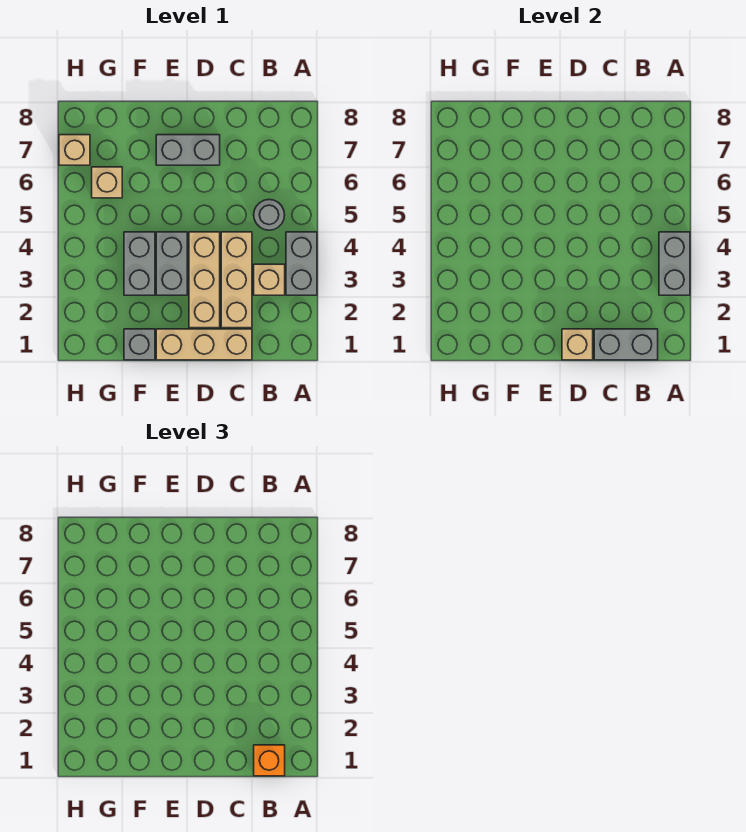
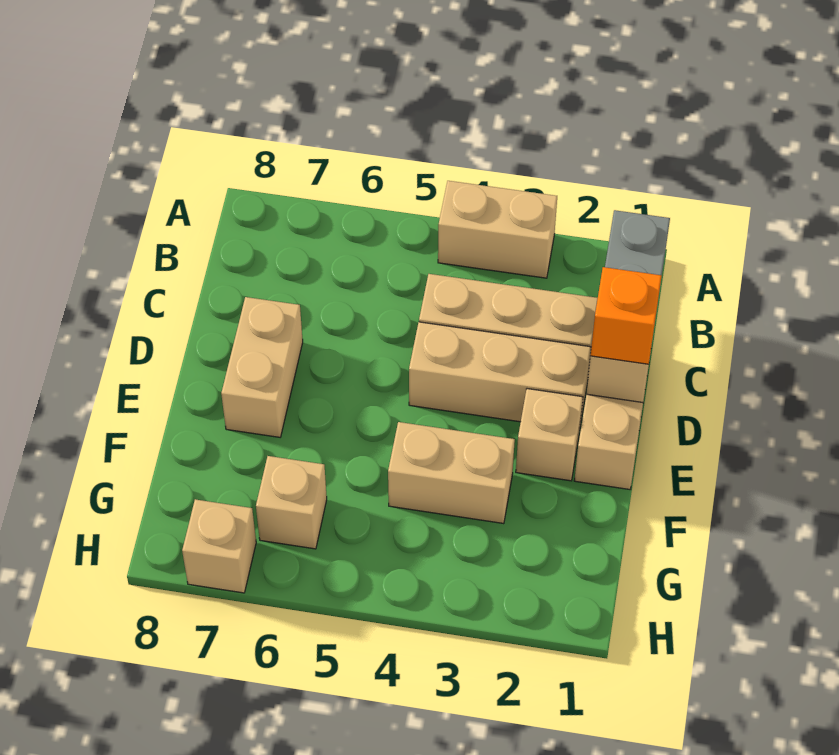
grey 1x2 brick [286,232,317,295] -> tan 1x2 brick [438,181,557,278]
grey 1x2 brick [659,232,690,295] -> none
orange 1x1 brick [254,745,285,776] -> orange 1x1 brick moved to [591,267,662,364]
tan 1x1 brick [254,264,285,295] -> tan 1x1 brick moved to [516,389,583,481]
grey 1x1 round brick [254,200,284,230] -> none
grey 1x2 brick [156,135,220,165] -> tan 1x2 brick [221,297,303,437]
grey 1x2 brick [156,232,187,295] -> none
grey 1x1 brick [124,329,155,360] -> none
grey 1x2 brick [124,232,155,295] -> tan 1x2 brick [388,422,515,524]

